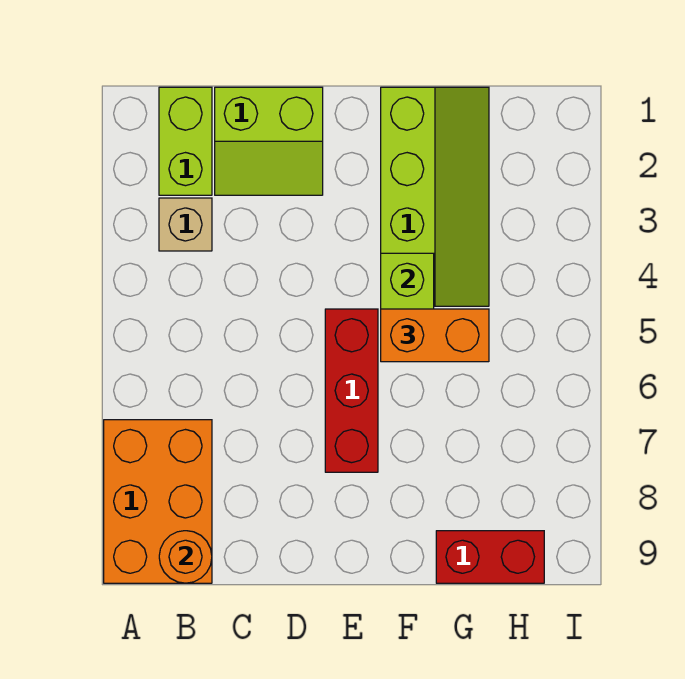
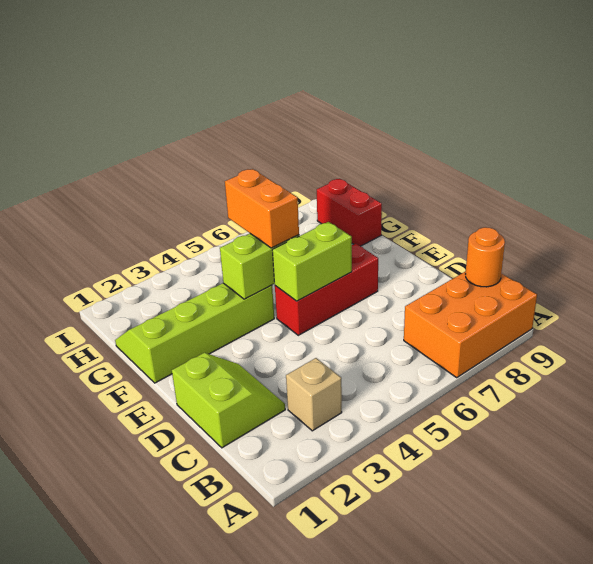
lime 1x2 brick [159,87,212,195] -> lime 1x2 brick moved to [273,222,352,301]

